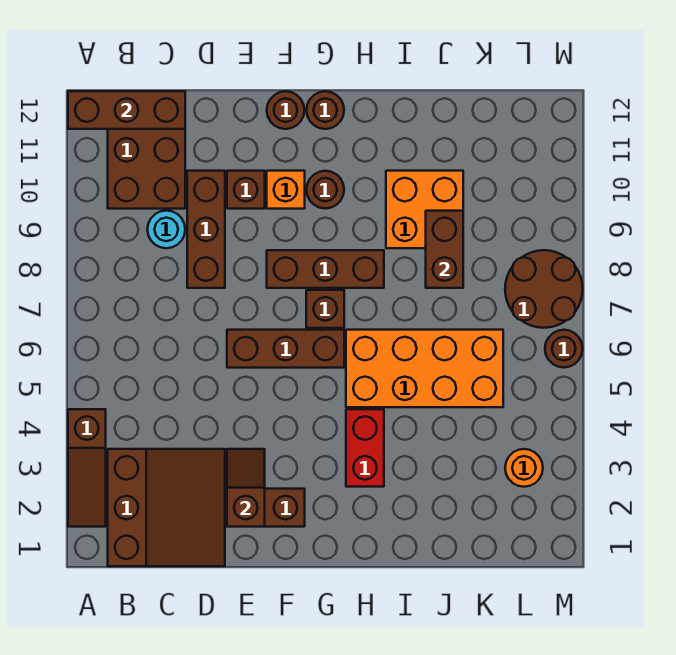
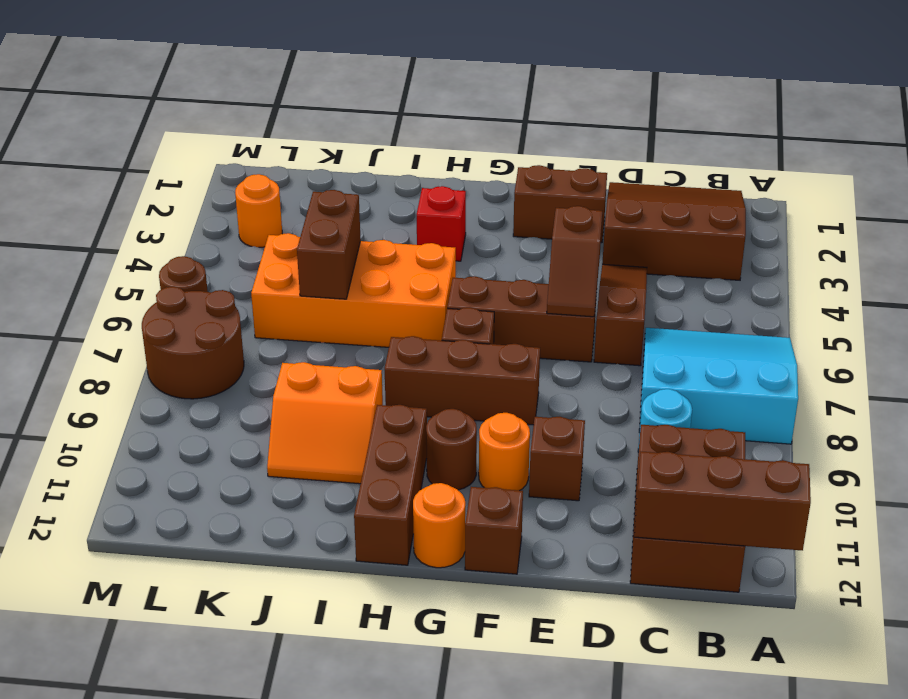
brown 1x3 slope [68,409,106,527] -> brown 1x3 slope moved to [594,264,647,366]
none -> cyan 3x3 slope [639,328,798,444]
brown 3x3 slope [108,449,225,566] -> brown 3x3 slope turned to [602,182,746,280]
brown 1x3 brick [187,171,225,288] -> brown 1x3 brick moved to [354,405,427,565]
brown 1x2 slope [227,449,265,527] -> brown 1x2 slope moved to [547,206,602,317]
orange 1x1 brick [267,171,305,209] -> orange 1x1 round brick [479,413,530,491]
brown 1x1 round brick [267,91,304,129] -> brown 1x1 brick [465,487,523,574]
brown 1x1 round brick [306,91,344,129] -> orange 1x1 round brick [413,483,465,568]
red 1x2 brick [346,409,384,487] -> red 1x1 brick [417,186,466,261]
orange 2x2 brick [386,171,463,248] -> orange 2x2 slope [267,362,383,484]
brown 1x2 brick [426,211,463,288] -> brown 1x2 brick moved to [297,190,361,299]

